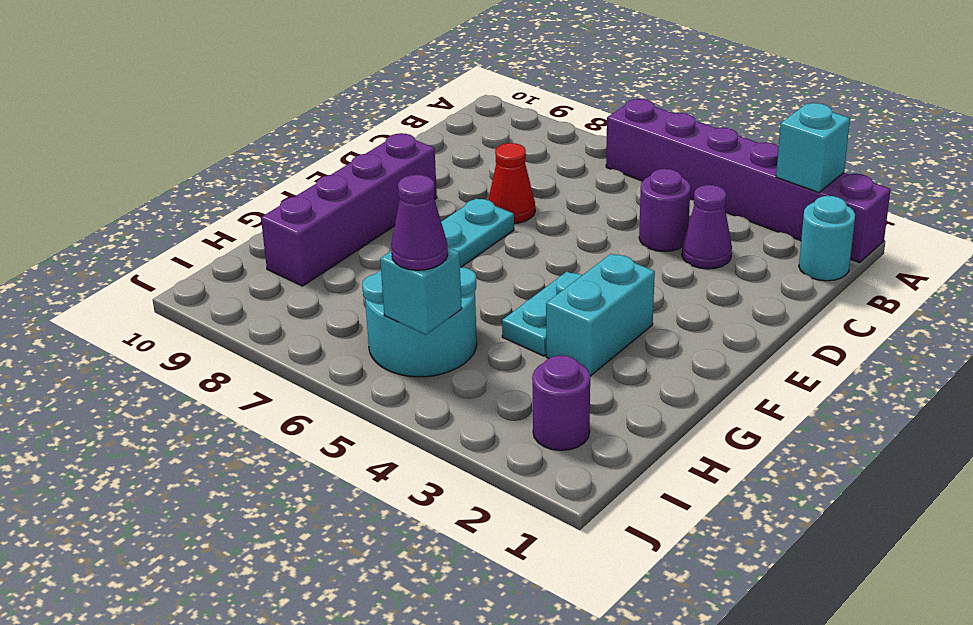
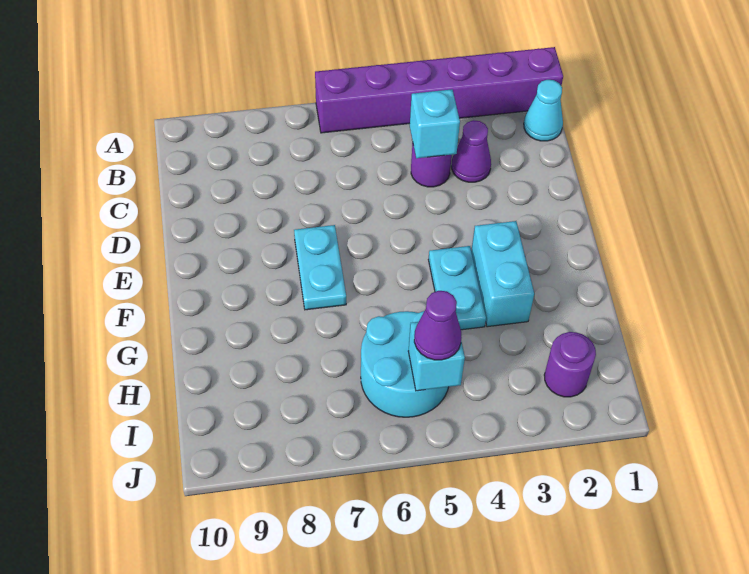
cyan 1x1 brick [776,103,850,192] -> cyan 1x1 brick moved to [410,89,460,158]
cyan 1x1 round brick [799,196,855,281] -> cyan 1x1 cone [524,80,563,141]
red 1x1 cone [488,143,535,224] -> none
purple 1x4 brick [261,133,437,286] -> none

